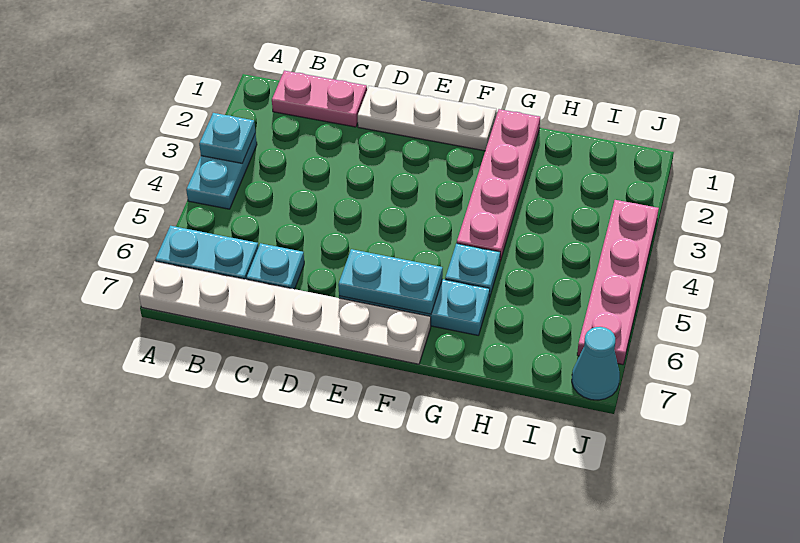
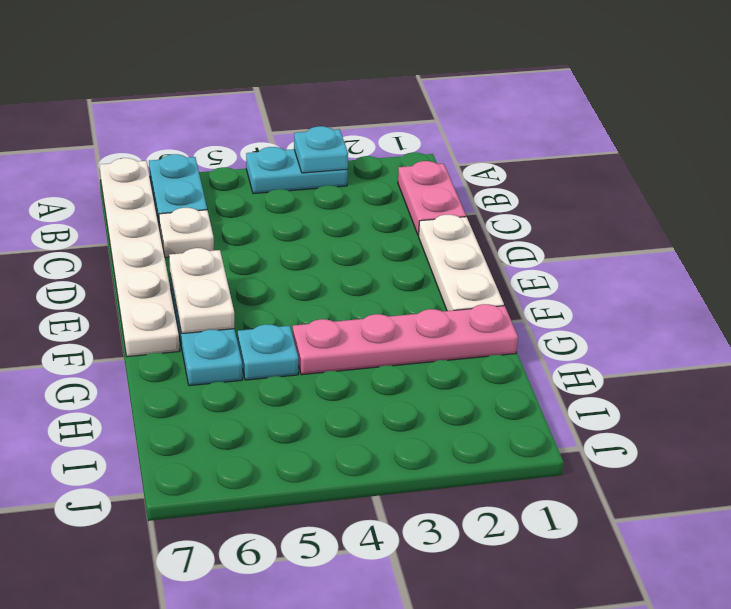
cyan 1x1 plate [247,243,304,289] -> white 1x1 plate [159,208,214,257]
cyan 1x2 plate [338,249,443,314] -> white 1x2 plate [169,248,234,334]
pink 1x4 plate [577,200,659,365] -> none
cyan 1x1 cone [572,327,620,400] -> none

